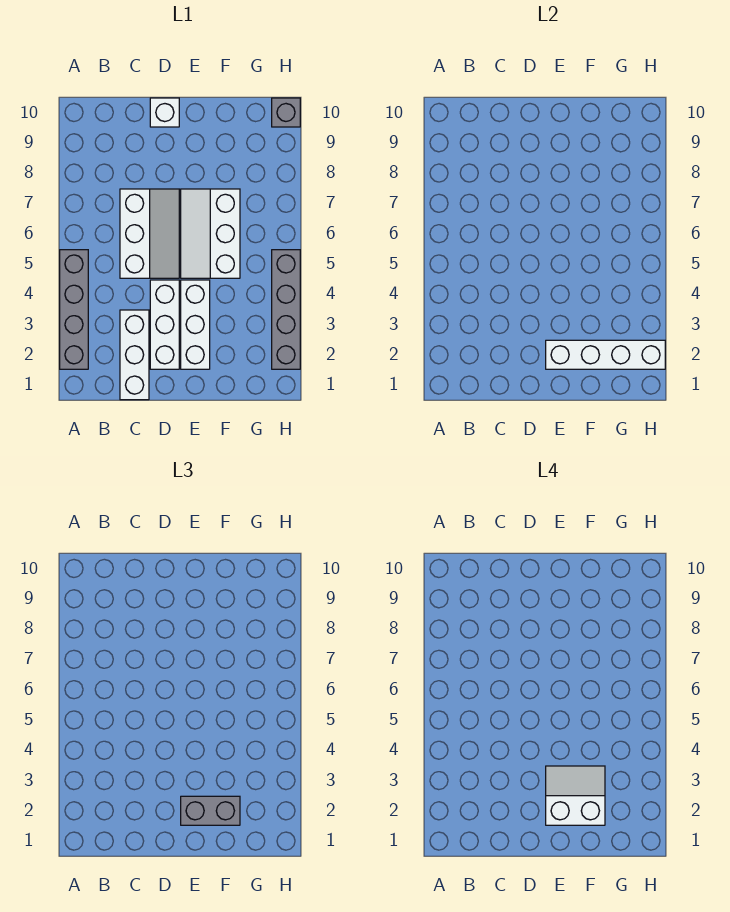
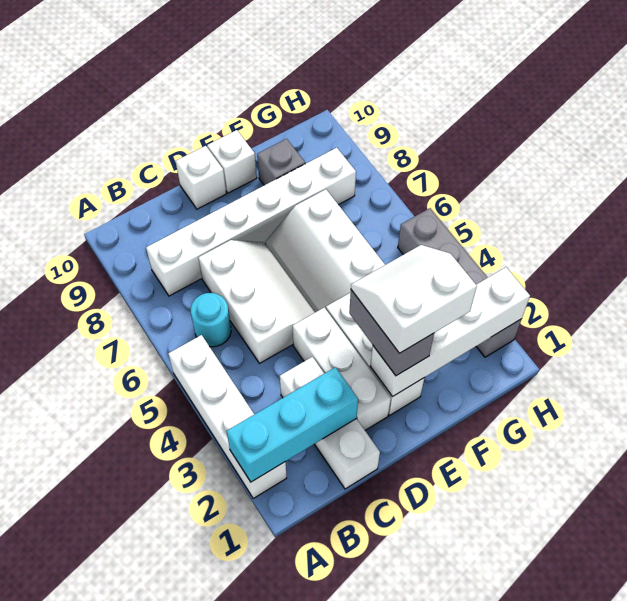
grey 1x4 brick [60,250,88,369] -> white 1x4 brick [168,335,287,498]
none -> cyan 1x3 brick [227,367,358,482]
none -> cyan 1x1 round brick [191,293,231,347]
none -> white 1x6 brick [146,148,356,296]
grey 1x2 brick [181,796,240,825] -> grey 1x2 brick turned to [349,290,434,376]
none -> white 1x1 brick [207,130,257,193]
grey 1x1 brick [272,98,300,127] -> grey 1x1 brick moved to [257,139,305,185]

